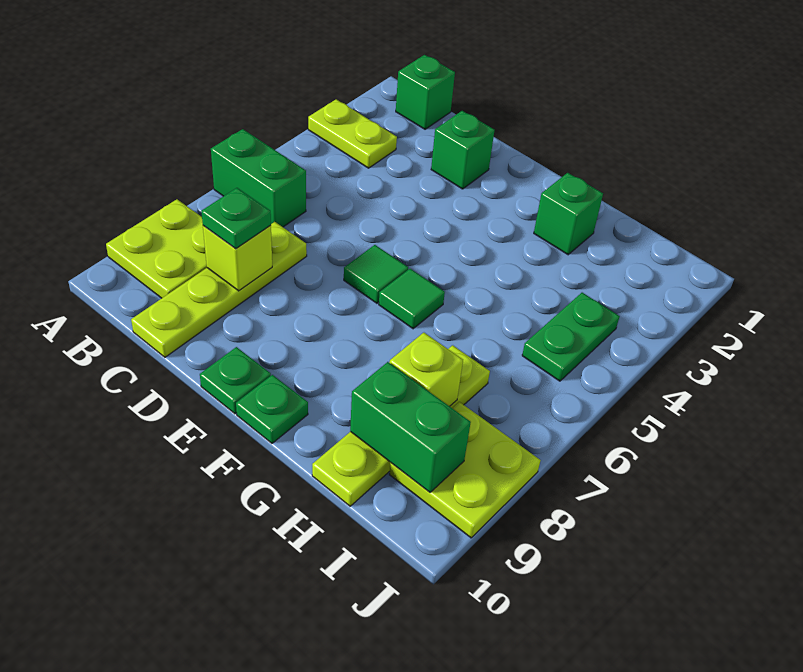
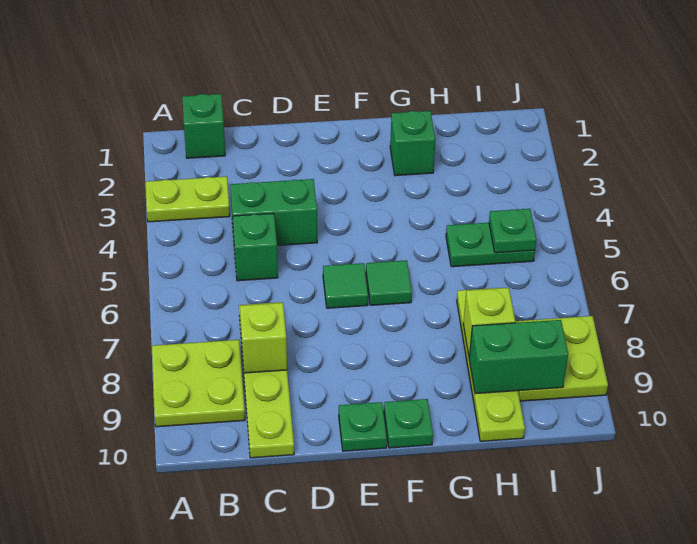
green 1x2 brick [211,129,306,227] -> green 1x2 brick moved to [230,179,317,245]
green 1x1 plate [201,188,271,249] -> green 1x1 plate moved to [489,209,537,253]
green 1x1 brick [431,111,494,189] -> green 1x1 brick moved to [233,213,278,281]
green 1x2 plate [522,293,620,381] -> green 1x2 plate turned to [446,223,535,267]

